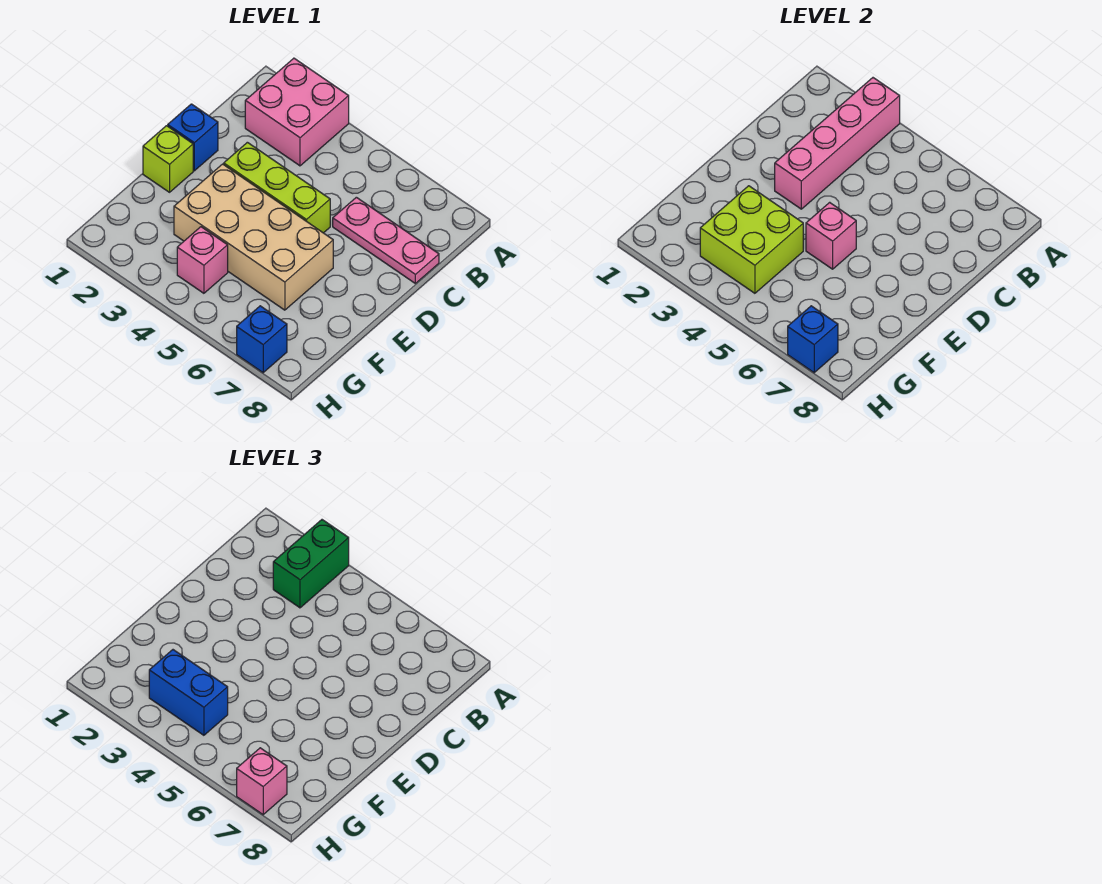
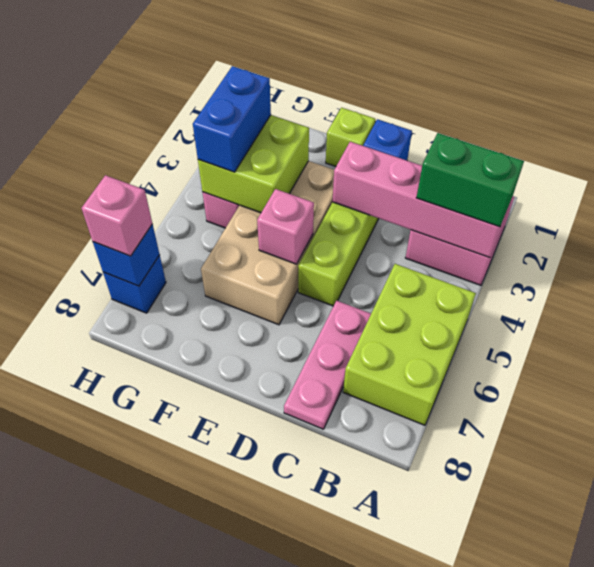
none -> lime 2x3 brick [343,264,476,425]

